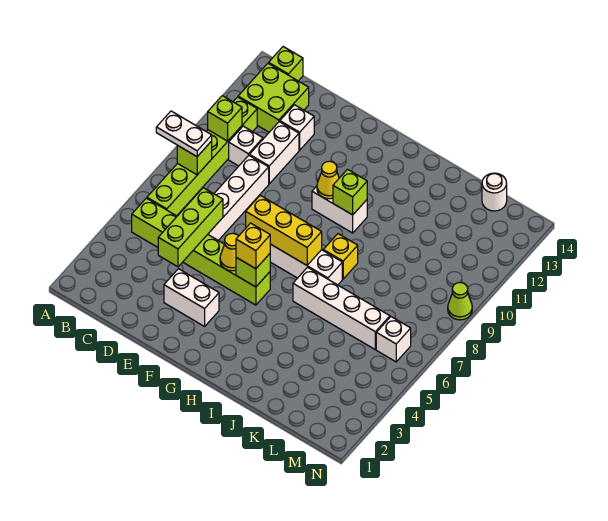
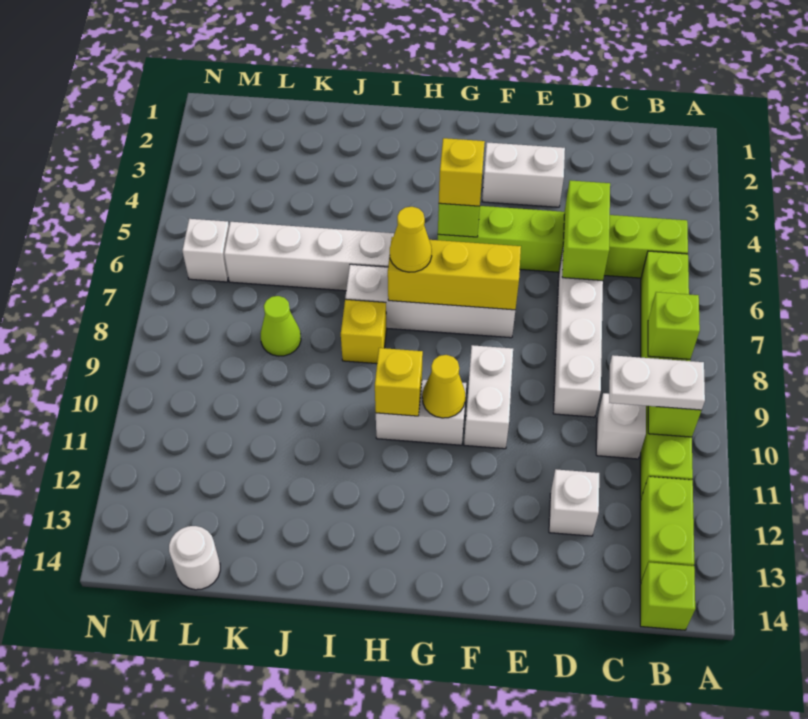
white 1x2 plate [156,111,212,157] -> white 1x2 plate moved to [609,355,705,410]
lime 2x2 brick [238,63,309,132] -> lime 1x2 brick [640,477,694,582]
lime 1x3 brick [158,188,223,267] -> lime 1x2 brick [562,180,610,281]
white 1x2 brick [249,122,299,184] -> white 1x2 brick moved to [464,345,513,449]
yellow 1x1 cone [220,233,238,271] -> yellow 1x1 cone moved to [390,207,432,272]
lime 1x1 brick [333,169,367,215] -> yellow 1x1 brick [375,348,423,416]
lime 1x1 cone [448,283,472,320] -> lime 1x1 cone moved to [261,296,301,356]

